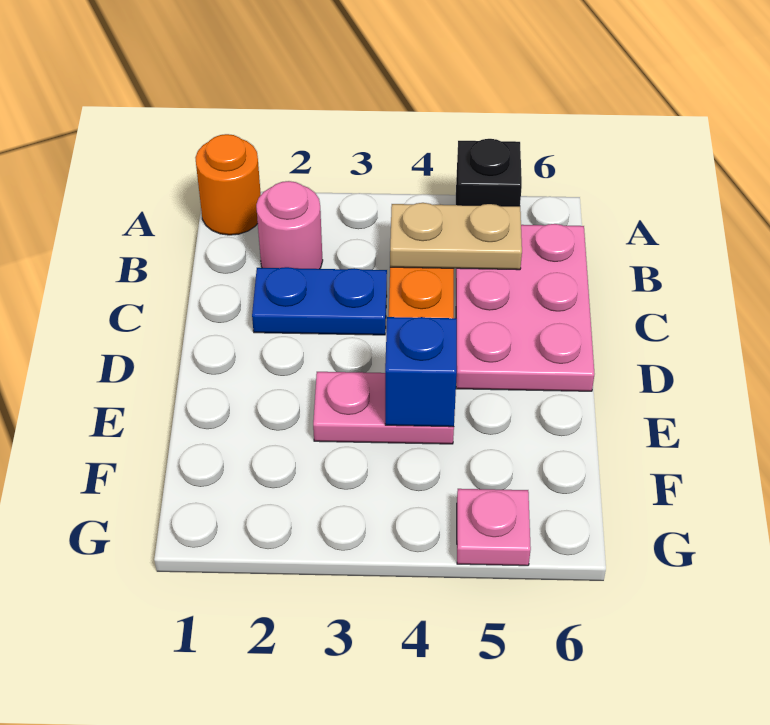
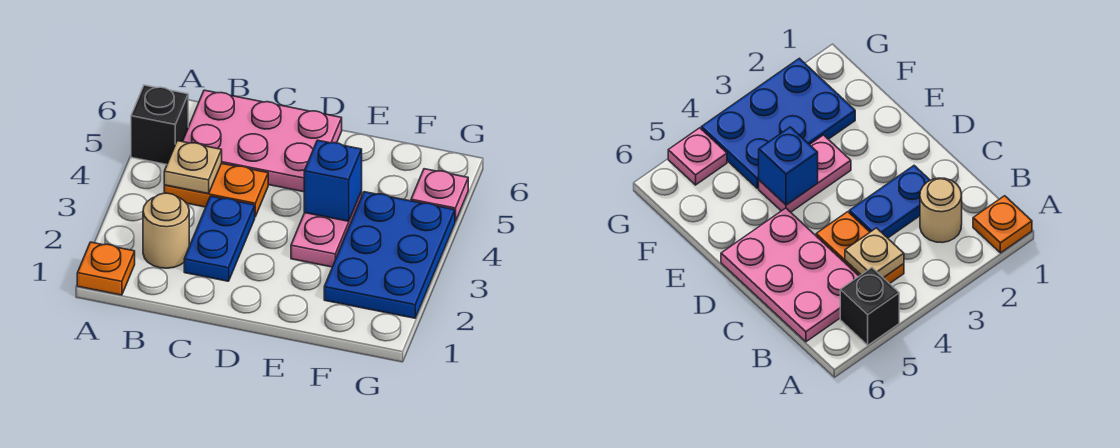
orange 1x1 round brick [195,134,261,235] -> orange 1x1 plate [77,242,135,295]
pink 1x1 round brick [256,181,323,269] -> tan 1x1 round brick [143,193,189,268]
tan 1x2 plate [390,203,522,270] -> tan 1x1 plate [164,141,222,194]
none -> blue 2x3 plate [324,192,455,318]

